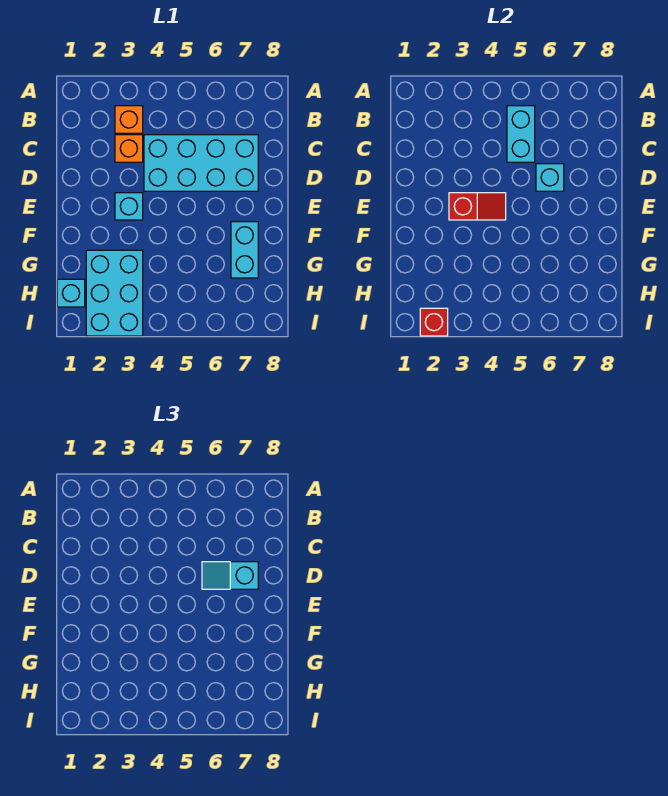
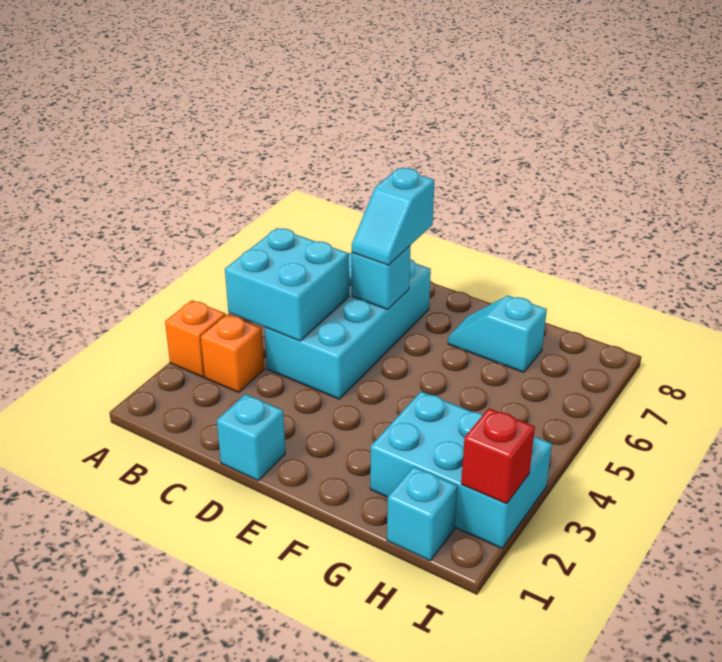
cyan 1x2 brick [507,106,535,162] -> cyan 2x2 brick [225,228,349,341]
orange 1x1 brick [115,135,143,162] -> orange 1x1 brick moved to [165,300,225,377]
cyan 1x1 brick [115,193,143,220] -> cyan 1x1 brick moved to [217,394,285,480]
red 1x2 slope [449,193,506,220] -> none
cyan 1x2 brick [231,222,258,278] -> cyan 1x2 slope [448,296,547,372]

